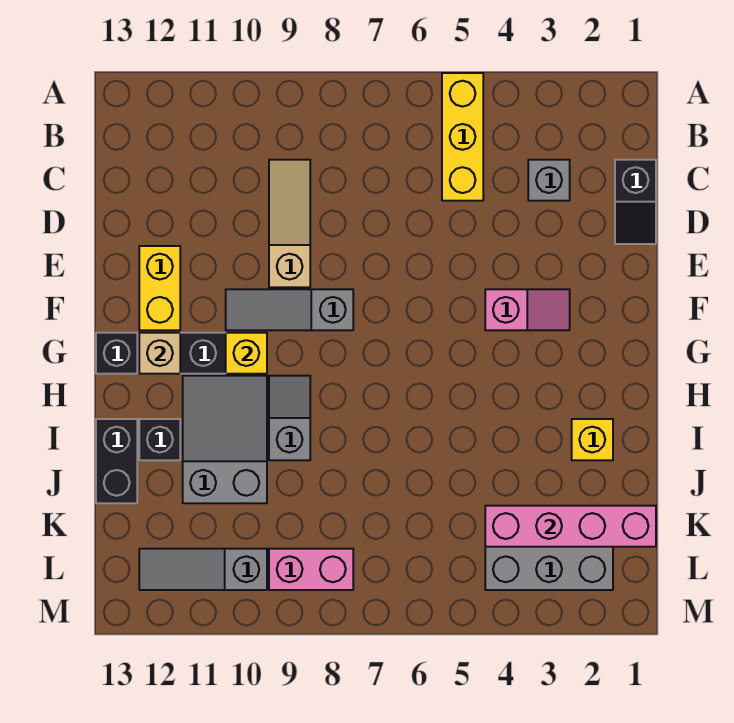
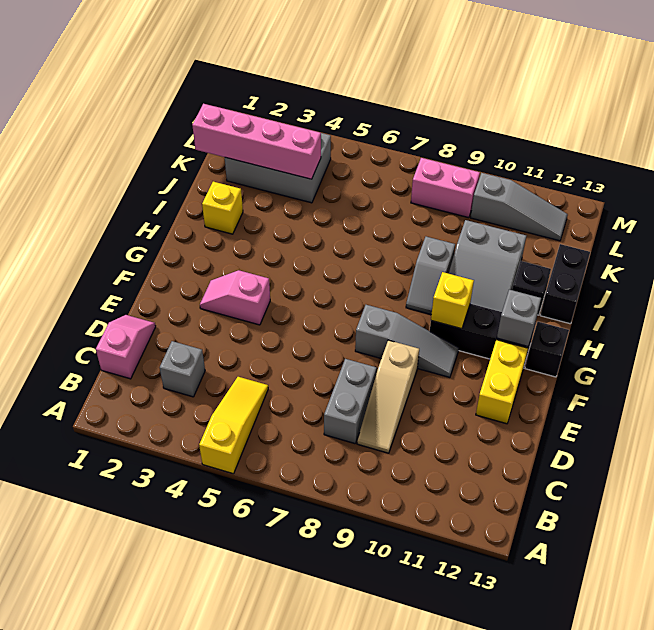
yellow 1x3 brick [442,73,483,201] -> yellow 1x3 slope [199,377,268,474]
black 1x2 slope [615,160,656,244] -> pink 1x2 slope [96,315,156,379]
none -> grey 1x2 brick [324,359,376,444]
tan 1x1 brick [139,333,180,374] -> grey 1x1 brick [497,290,541,347]

